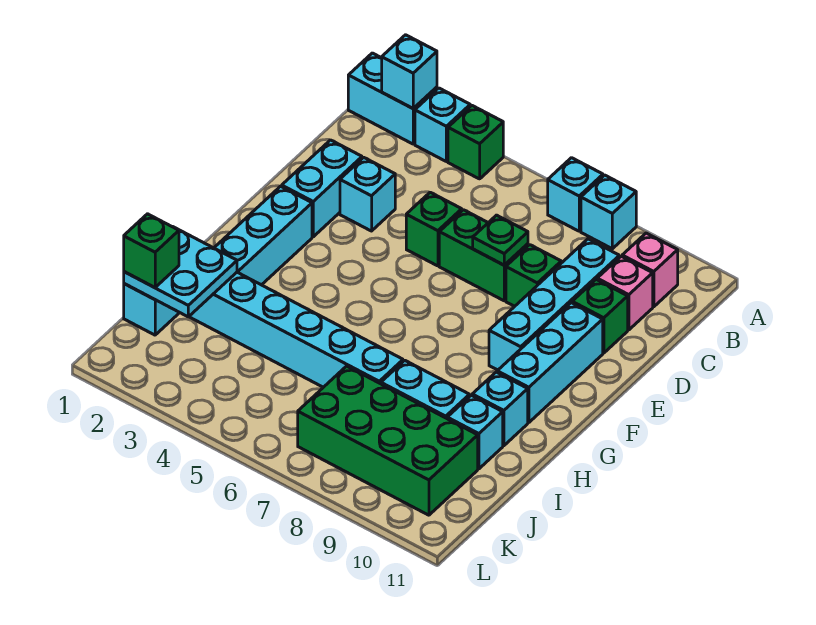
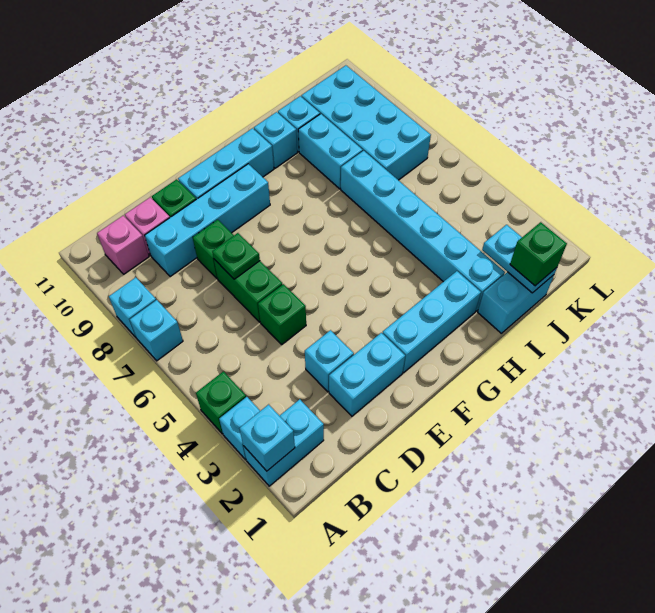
cyan 1x2 brick [348,53,437,144] -> cyan 1x2 brick turned to [243,399,324,486]
cyan 2x2 plate [124,226,237,317] -> cyan 1x2 plate [482,225,557,293]
green 2x4 brick [298,366,478,515] -> cyan 2x4 brick [301,65,431,180]

